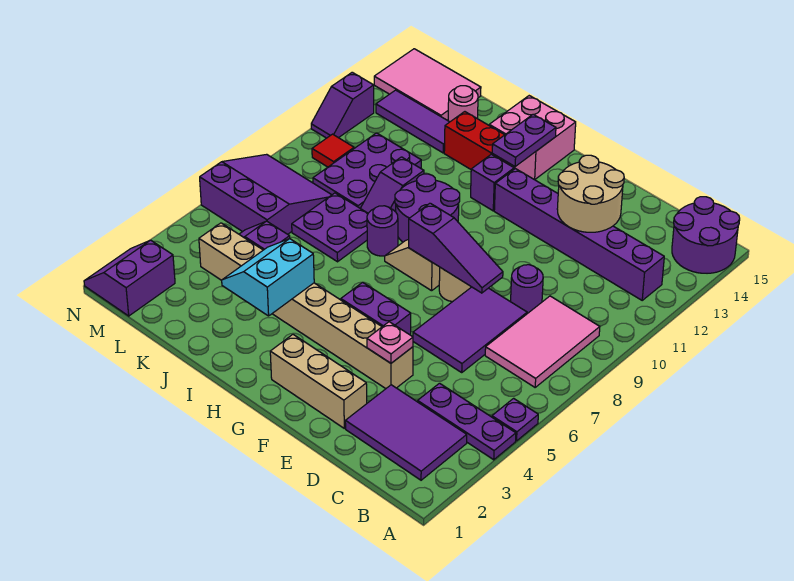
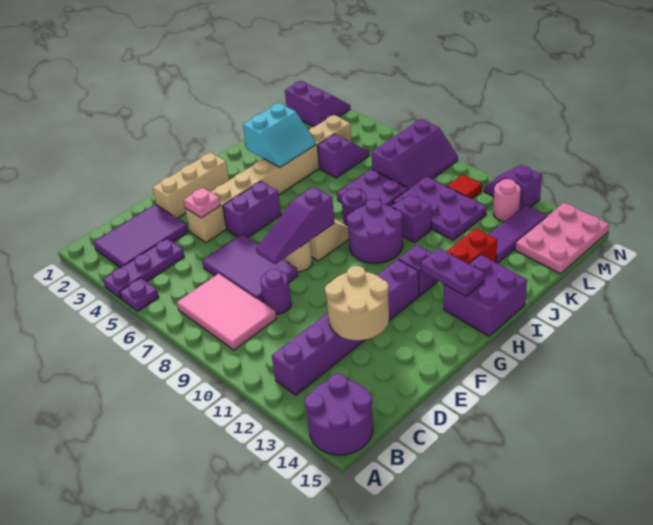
pink 2x2 brick [489,96,576,180] -> purple 2x2 brick [444,255,527,336]
cyan 2x2 slope [222,239,314,316] -> cyan 2x2 slope turned to [243,103,316,167]
pink 1x1 round brick [448,86,478,122] -> pink 1x1 round brick moved to [493,179,521,221]
purple 3x3 slope [200,154,331,234] -> purple 2x3 slope [371,119,458,189]
pink 2x3 tile [374,49,481,120] -> pink 2x3 plate [515,203,609,274]

